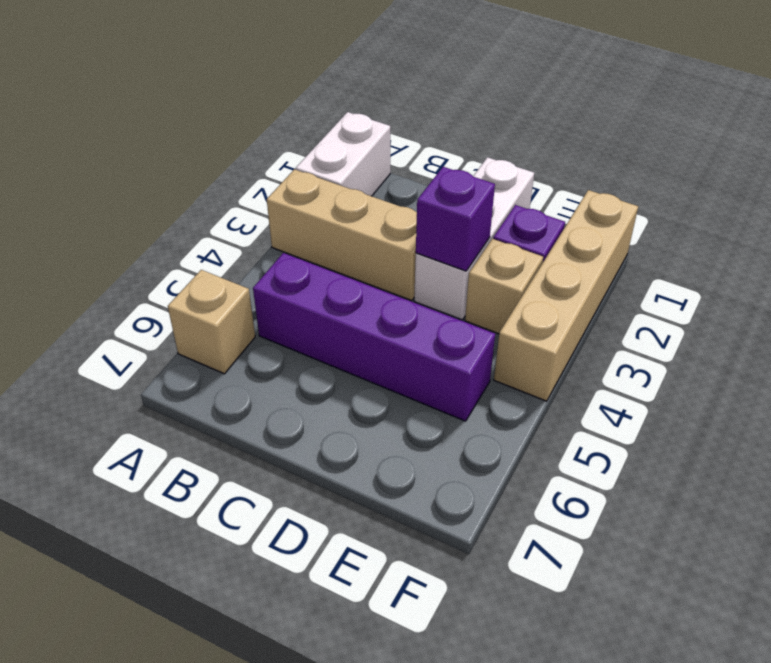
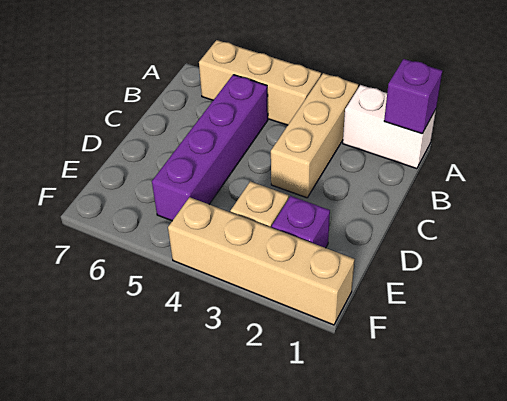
tan 1x1 brick [168,270,255,374] -> tan 1x3 brick [199,40,321,125]
white 1x3 brick [414,157,534,320] -> none
purple 1x1 brick [416,167,495,271] -> purple 1x1 brick moved to [384,59,442,134]

